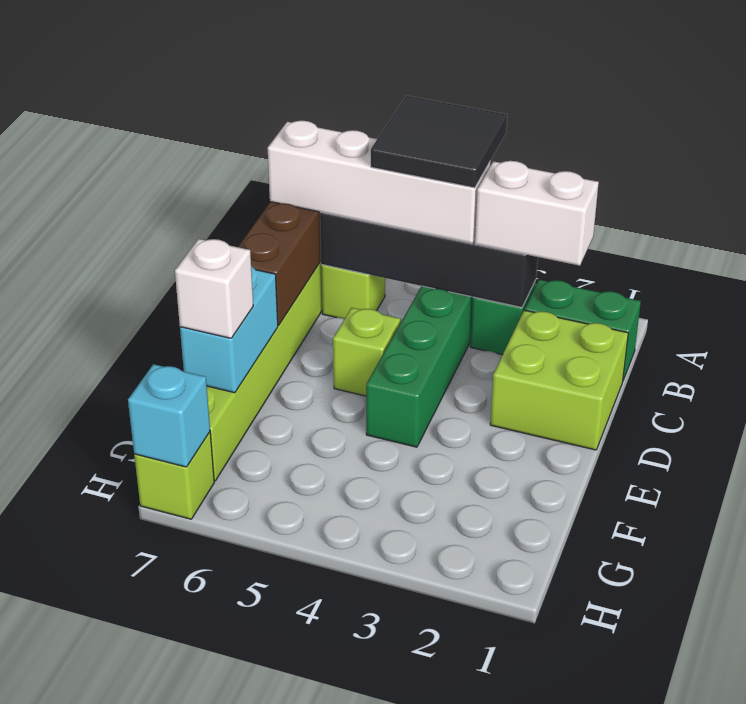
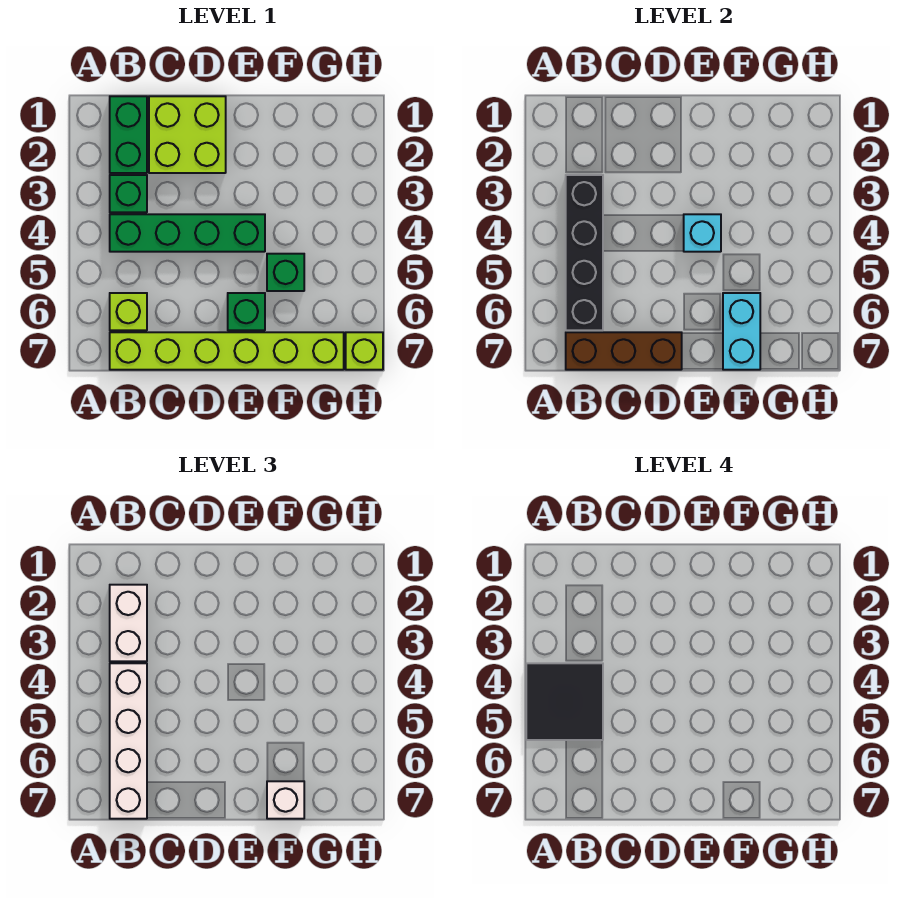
lime 1x1 brick [333,308,400,396] -> none
none -> green 1x1 brick [228,293,265,330]
cyan 1x2 brick [180,266,278,393] -> cyan 1x2 brick turned to [723,293,760,370]
none -> green 1x1 brick [267,254,304,291]
cyan 1x1 brick [128,364,210,467] -> cyan 1x1 brick moved to [684,214,721,252]

